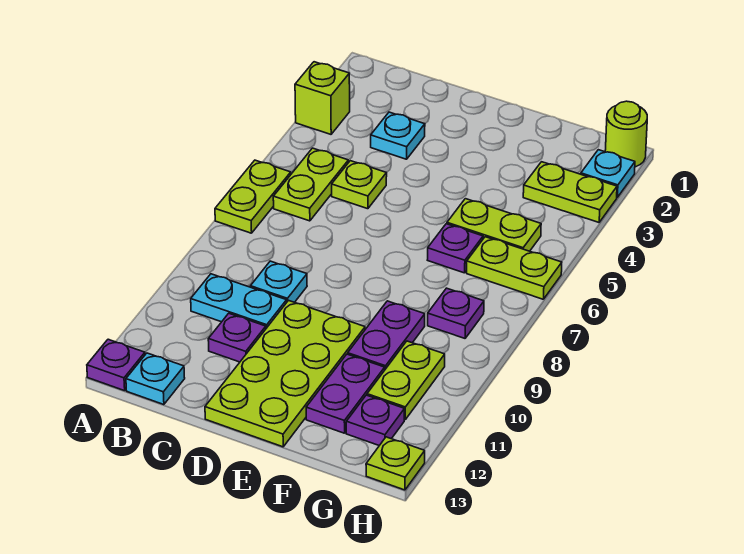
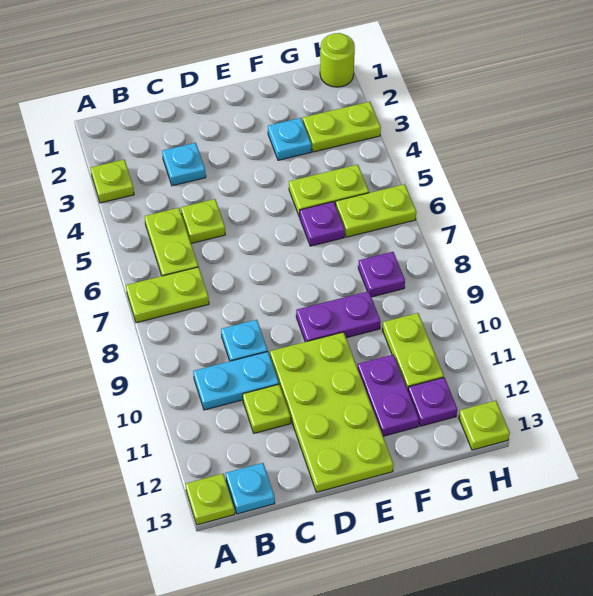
lime 1x1 brick [295,62,350,134] -> lime 1x1 plate [91,160,134,203]
lime 1x2 plate [215,160,291,233] -> lime 1x2 plate turned to [126,267,209,323]
purple 1x1 plate [87,339,145,391] -> lime 1x1 plate [185,474,235,525]
purple 1x1 plate [208,313,266,362] -> lime 1x1 plate [243,384,291,433]
purple 1x2 plate [348,301,425,369] -> purple 1x2 plate turned to [296,291,381,342]
cyan 1x1 plate [581,150,635,197] -> cyan 1x1 plate moved to [268,118,311,160]

